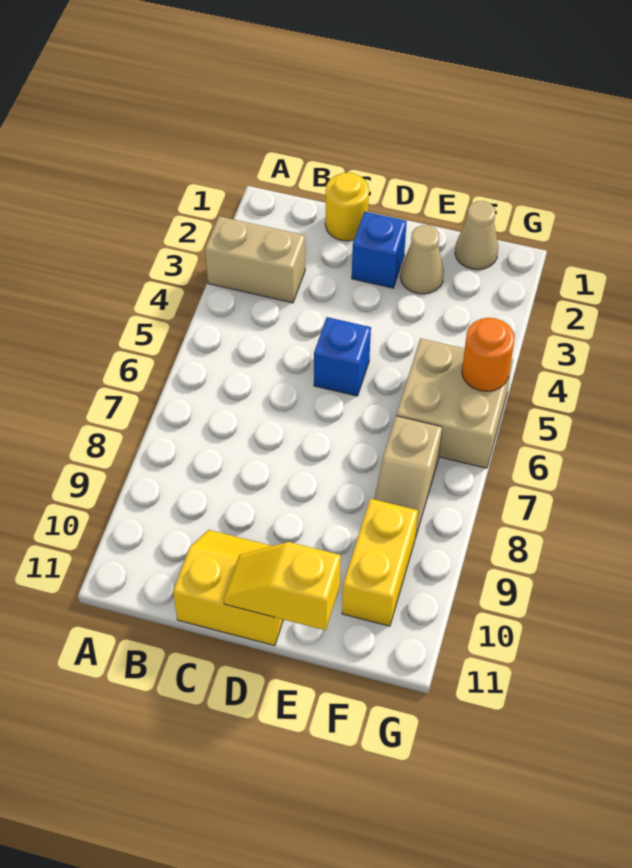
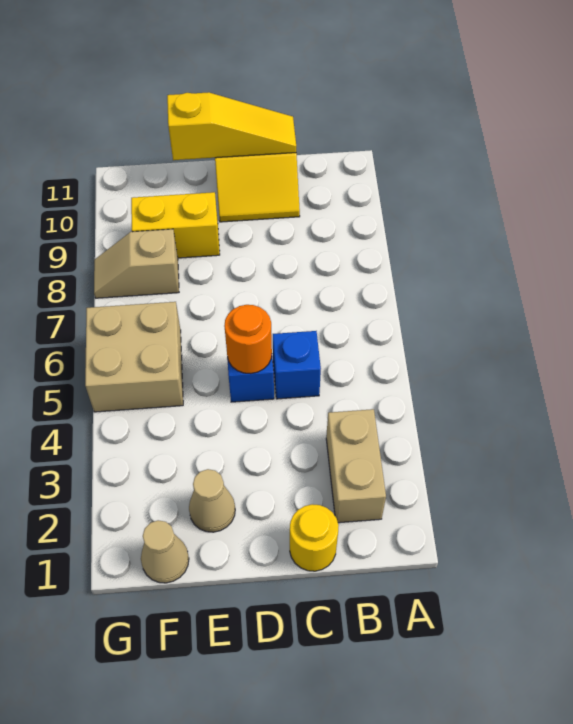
tan 1x2 brick [205,216,305,303] -> tan 1x2 brick turned to [326,409,386,523]
blue 1x1 brick [352,212,407,288] -> blue 1x1 brick moved to [273,331,321,399]
yellow 1x2 slope [224,542,341,630] -> yellow 1x3 slope [167,92,296,160]
tan 1x2 slope [374,416,442,538] -> tan 1x2 slope turned to [94,229,179,298]
yellow 1x2 brick [342,499,418,626] -> yellow 1x2 brick turned to [131,192,220,258]
orange 1x1 round brick [462,318,515,391] -> orange 1x1 round brick moved to [224,305,272,374]

